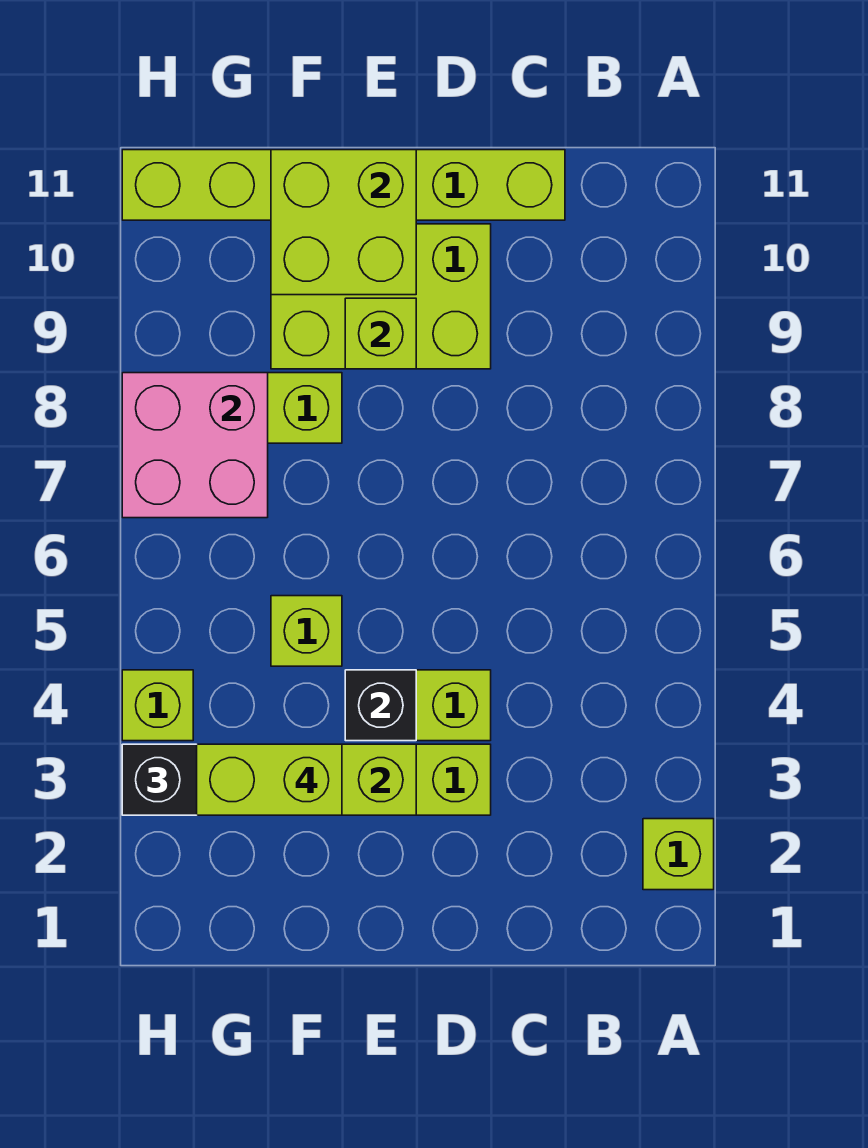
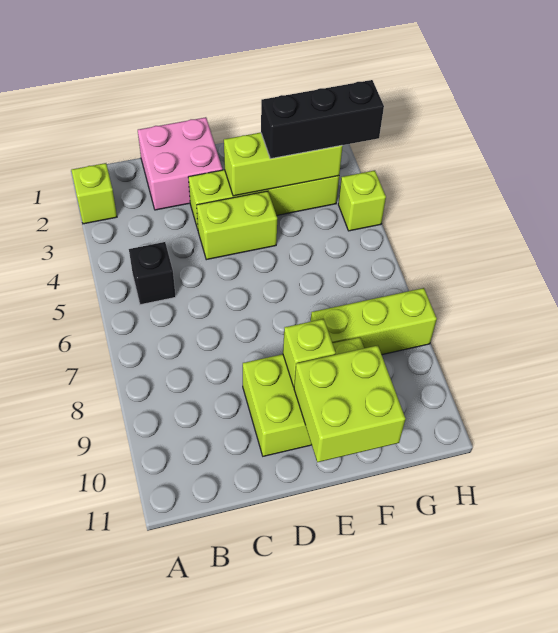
lime 1x6 brick [122,150,565,220] -> none
black 1x1 brick [345,670,416,741] -> black 1x1 brick moved to [129,242,176,305]
lime 1x2 brick [197,744,342,815] -> none
lime 1x1 brick [271,596,342,666] -> none
pink 2x2 brick [122,373,268,518] -> pink 2x2 brick moved to [138,117,223,210]

